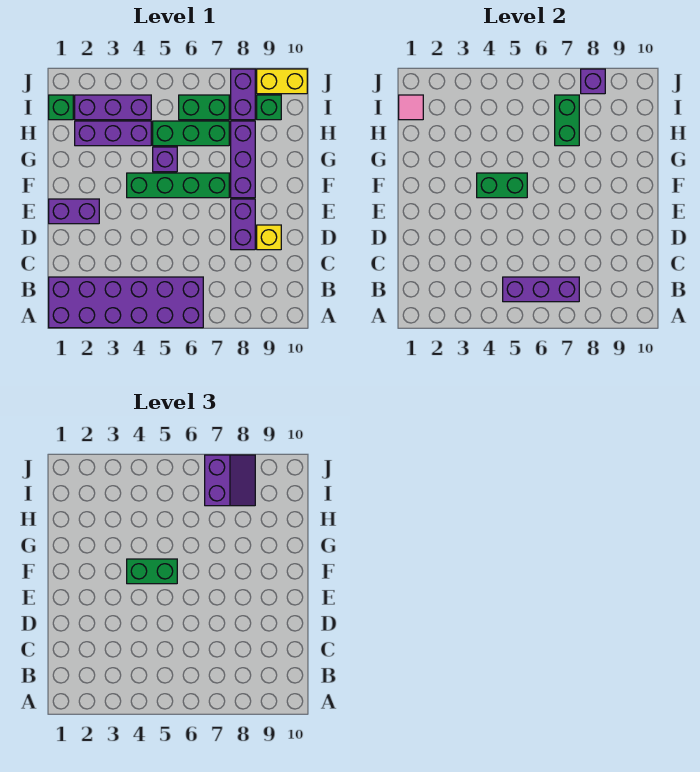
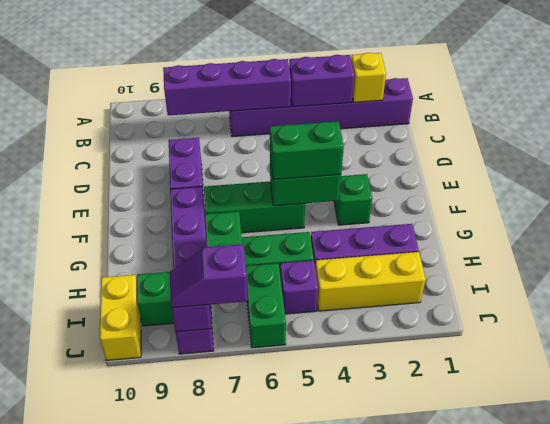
purple 2x6 brick [49,277,203,328] -> purple 1x6 brick [229,78,413,137]
purple 1x3 brick [503,277,579,302] -> purple 1x4 brick [163,59,291,115]
yellow 1x1 brick [257,225,281,250] -> yellow 1x1 brick moved to [351,53,386,102]
purple 1x2 brick [49,199,99,224] -> purple 1x2 brick moved to [289,55,355,107]
green 1x4 brick [127,173,229,198] -> green 1x3 brick [204,181,305,233]
purple 1x1 brick [153,147,177,172] -> purple 1x1 brick moved to [280,260,318,314]
green 1x1 brick [49,95,73,120] -> green 1x1 brick moved to [334,174,372,225]
pink 1x1 tile [399,95,423,120] -> none
purple 1x3 brick [75,95,151,120] -> yellow 1x3 brick [315,252,426,311]
green 1x2 brick [179,95,229,120] -> green 1x2 brick turned to [246,263,286,348]
purple 2x2 slope [205,455,255,506] -> purple 1x2 slope [170,244,248,308]
yellow 1x2 brick [257,69,307,94] -> yellow 1x2 brick turned to [100,275,141,360]

